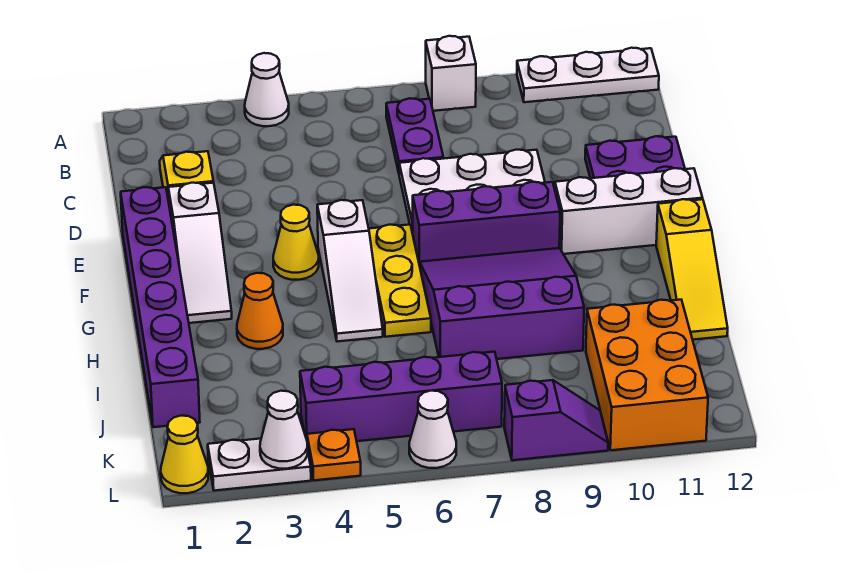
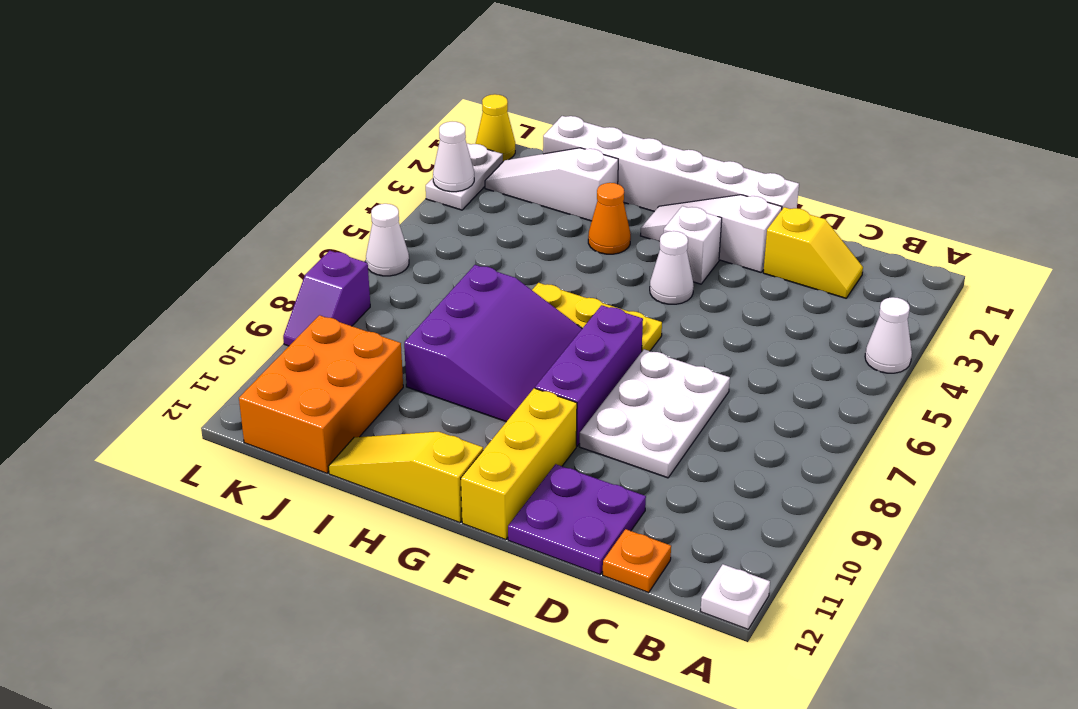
white 1x1 brick [426,36,476,111] -> white 1x1 brick moved to [664,206,722,284]
white 1x3 plate [517,48,659,102] -> white 1x1 plate [700,564,770,629]
purple 1x2 plate [386,98,443,173] -> none
purple 1x6 brick [121,187,200,427] -> white 1x6 brick [543,116,799,211]
yellow 1x1 cone [273,205,319,280] -> white 1x1 cone [650,231,694,304]
white 1x3 slope [317,200,383,342] -> white 1x3 slope moved to [485,148,618,221]
white 1x3 brick [555,168,703,254] -> yellow 1x3 brick [461,388,577,540]
orange 2x3 brick [586,300,708,450] -> orange 2x3 brick turned to [239,315,403,473]
purple 1x4 brick [300,352,502,441] -> none
orange 1x1 plate [307,429,361,480] -> orange 1x1 plate moved to [603,529,671,592]

